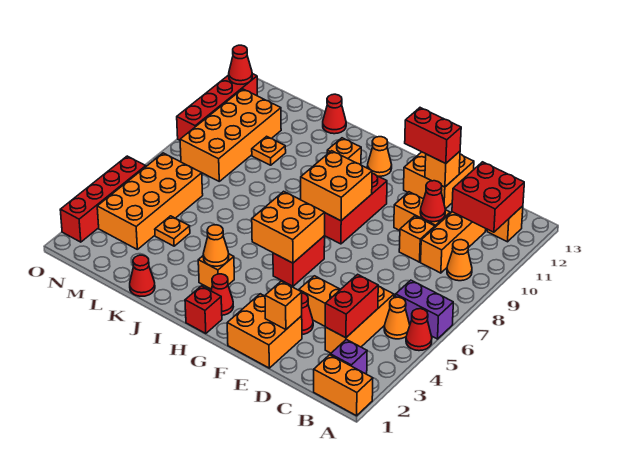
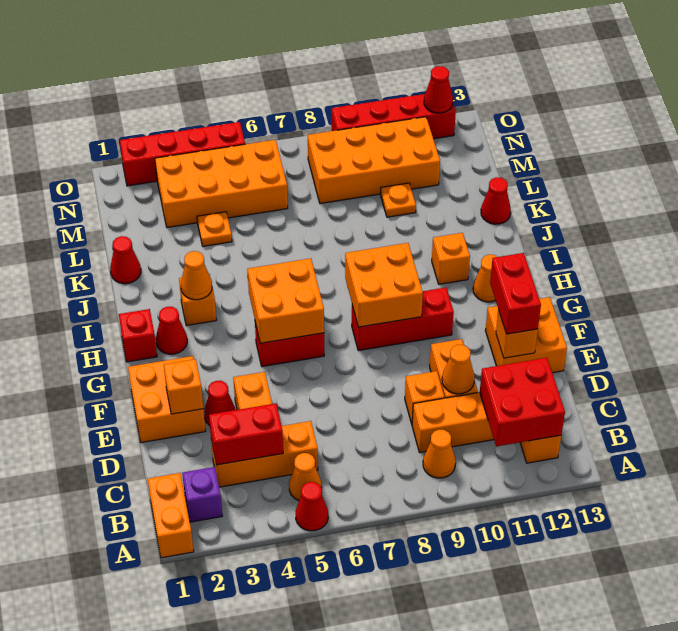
purple 1x2 brick [396,280,453,339] -> none
red 1x1 cone [420,181,445,222] -> orange 1x1 cone [442,345,475,394]

